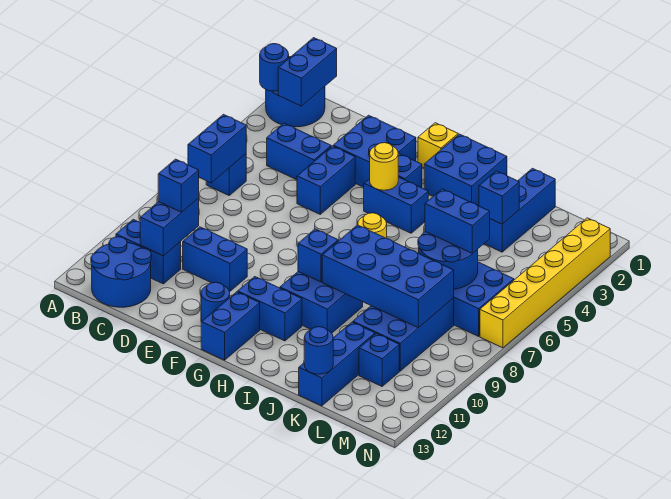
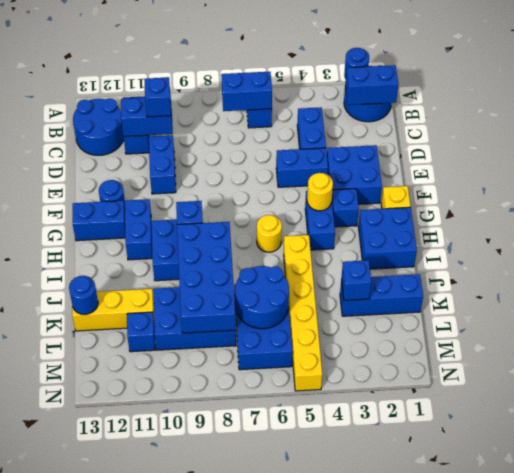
blue 1x2 brick [425,189,490,254] -> none
blue 1x3 brick [299,322,375,406] -> yellow 1x3 brick [72,289,154,331]
yellow 1x6 brick [480,218,610,348] -> yellow 1x6 brick turned to [284,235,322,391]

